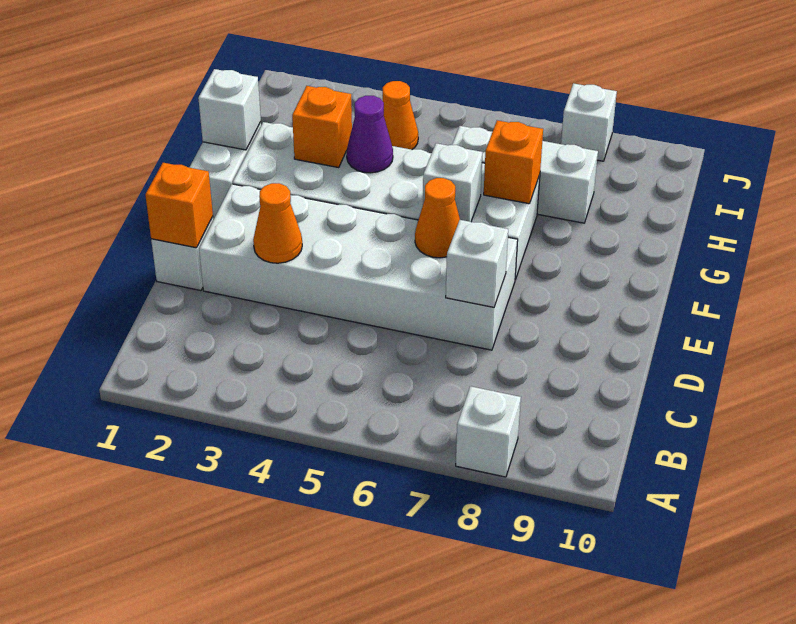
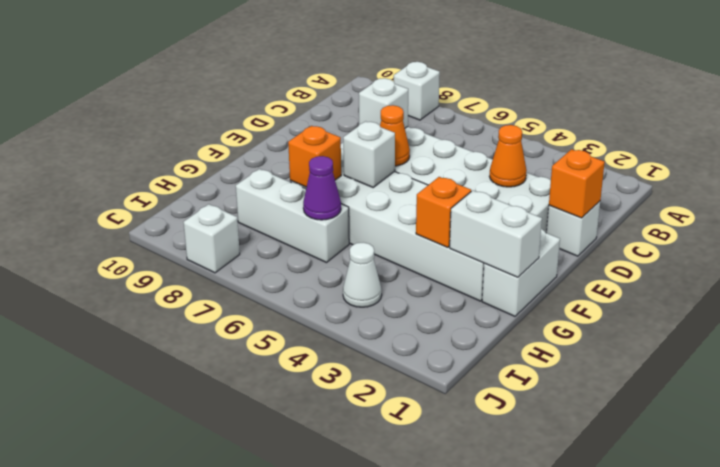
white 1x1 brick [198,69,261,150] -> white 1x2 brick [450,190,542,277]
purple 1x1 cone [347,96,393,173] -> purple 1x1 cone moved to [303,156,341,220]
orange 1x1 cone [383,81,418,150] -> white 1x1 cone [343,242,382,307]

